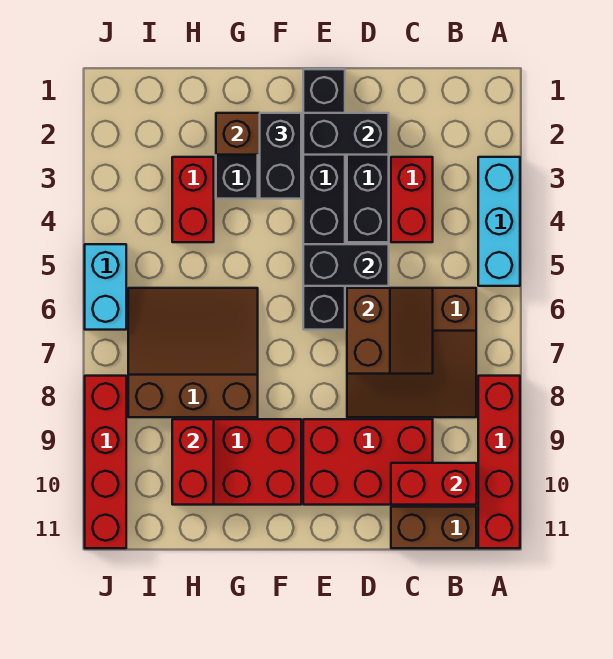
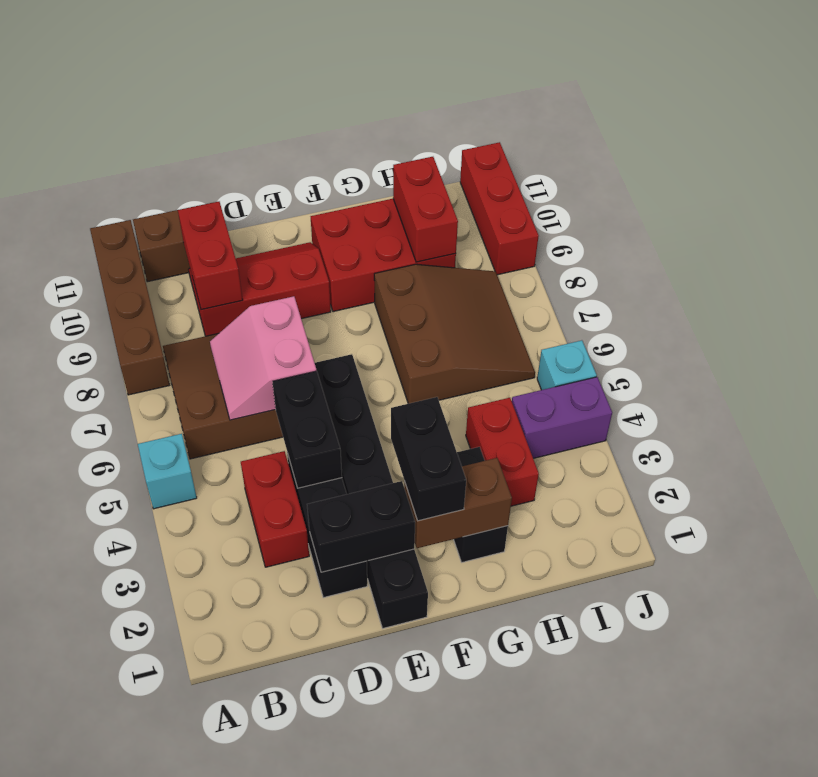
cyan 1x3 brick [478,157,520,286] -> cyan 1x1 brick [138,434,197,509]
red 1x4 brick [478,376,520,548] -> brown 1x4 brick [90,220,170,395]
red 1x2 brick [391,463,476,505] -> red 1x2 brick turned to [178,202,243,310]
brown 2x2 slope [347,288,433,374] -> pink 2x2 slope [210,296,316,420]
red 2x3 brick [303,419,433,505] -> red 2x3 slope [188,242,331,336]
black 1x2 brick [303,244,389,286] -> black 1x2 brick turned to [273,371,342,488]
brown 3x3 slope [128,288,258,417] -> brown 3x3 slope turned to [374,264,535,404]
none -> purple 1x2 brick [512,377,612,458]
cyan 1x2 brick [85,244,126,330] -> cyan 1x1 brick [537,340,597,390]
red 1x4 brick [85,376,126,548] -> red 1x3 brick [460,142,539,275]

